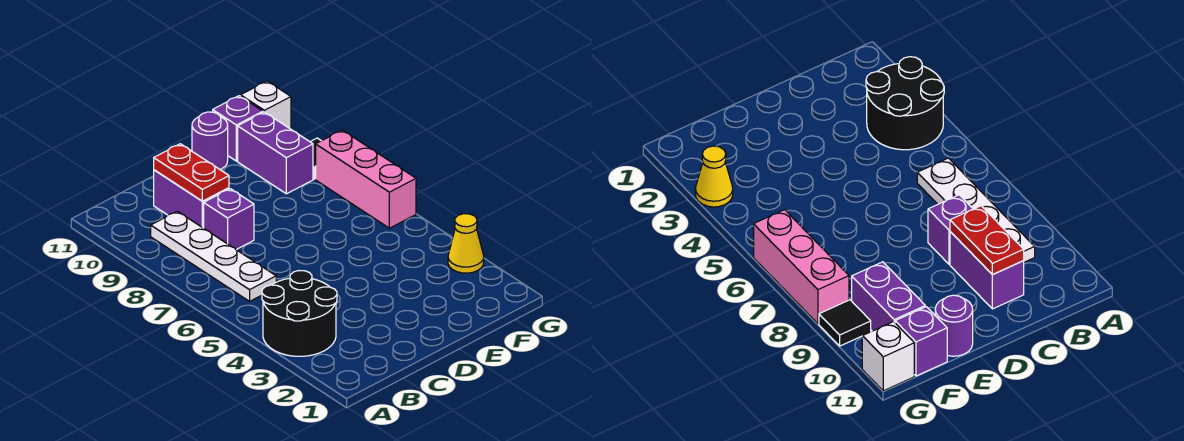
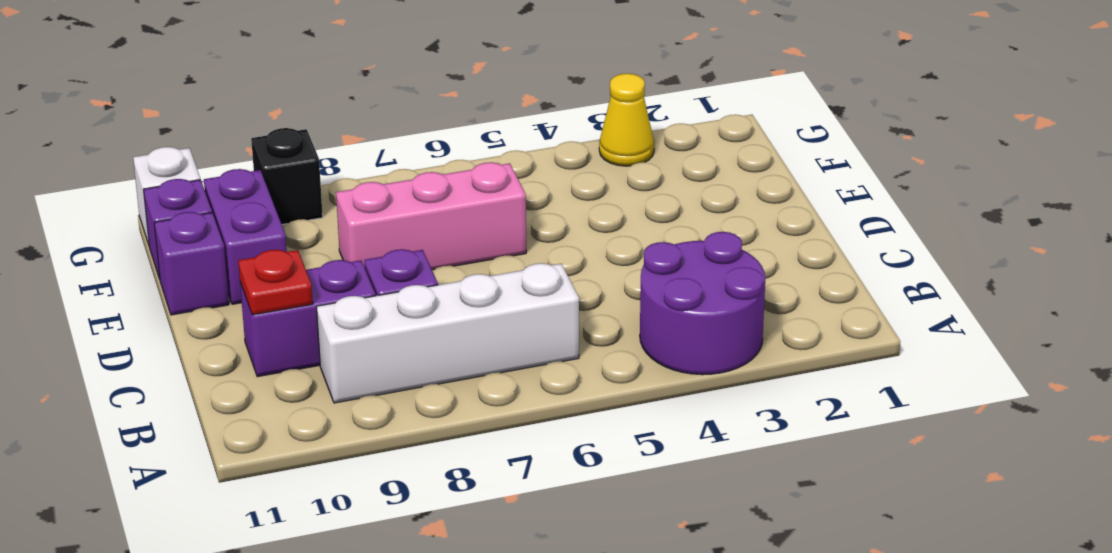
black 2x2 round brick [262,271,337,356] -> purple 2x2 round brick [640,232,765,375]
white 1x4 plate [151,211,276,301] -> white 1x4 brick [316,263,579,403]
red 1x2 plate [154,144,229,201] -> red 1x1 plate [238,250,313,315]
purple 1x1 round brick [192,112,228,169] -> purple 1x1 brick [154,212,229,315]
purple 1x2 brick [238,112,313,194] -> purple 1x2 brick turned to [204,169,287,304]
pink 1x3 brick [316,130,416,228] -> pink 1x3 brick moved to [336,162,526,270]
black 1x1 tile [819,300,871,346] -> black 1x1 brick [251,128,323,225]

